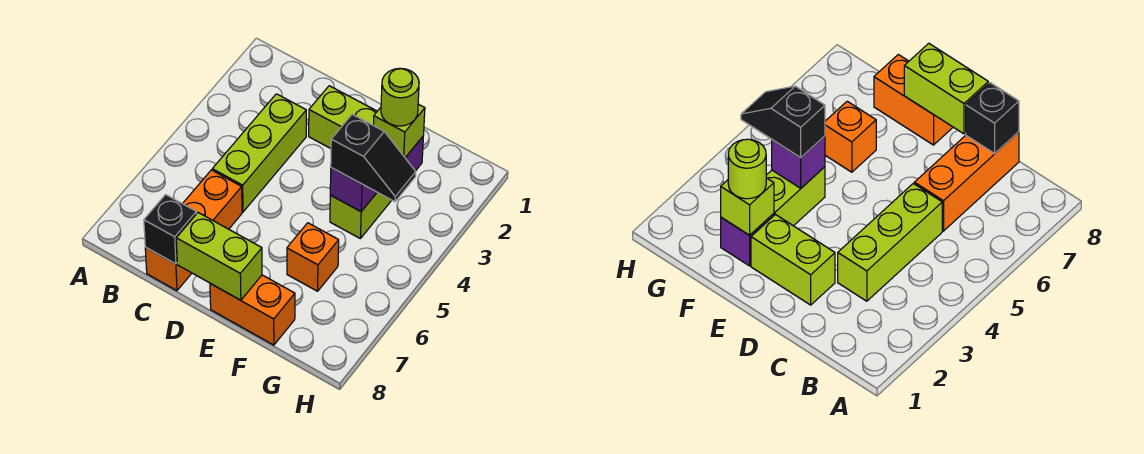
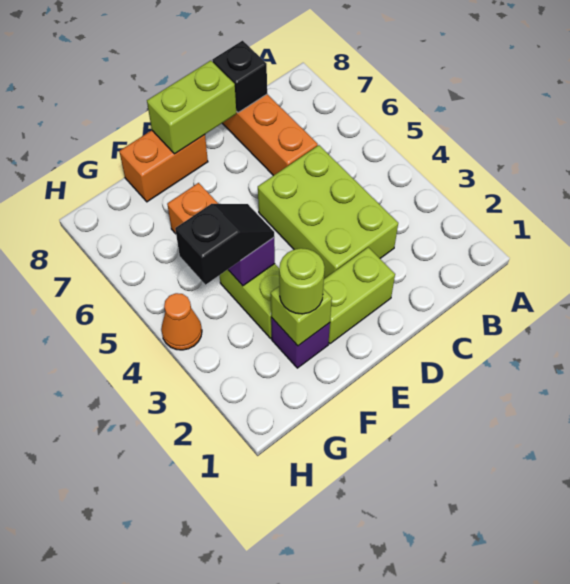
lime 1x3 brick [212,94,306,212] -> lime 2x3 brick [258,145,398,279]
black 1x2 slope [331,114,416,202] -> black 1x2 slope turned to [175,204,274,285]
none -> orange 1x1 cone [161,293,202,350]

